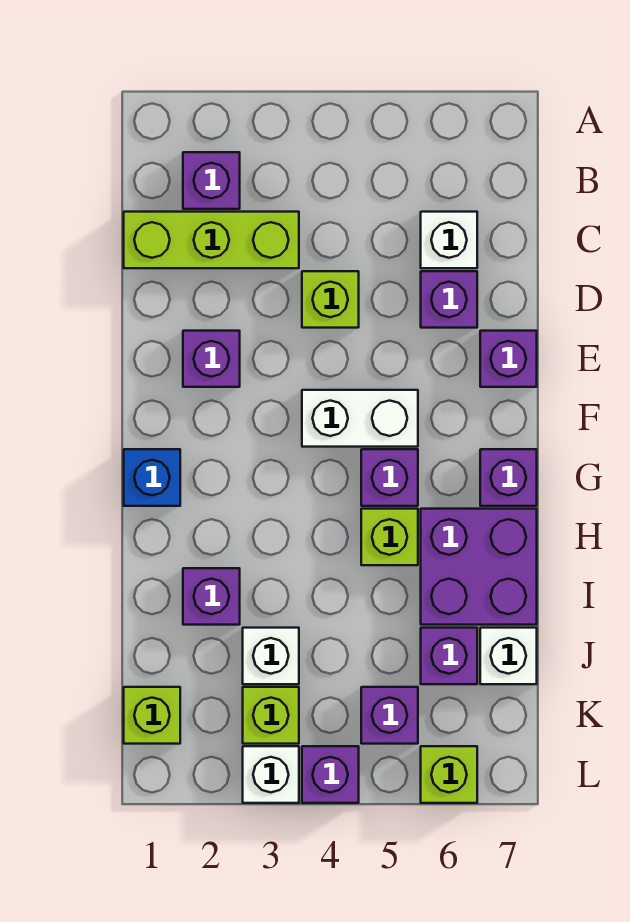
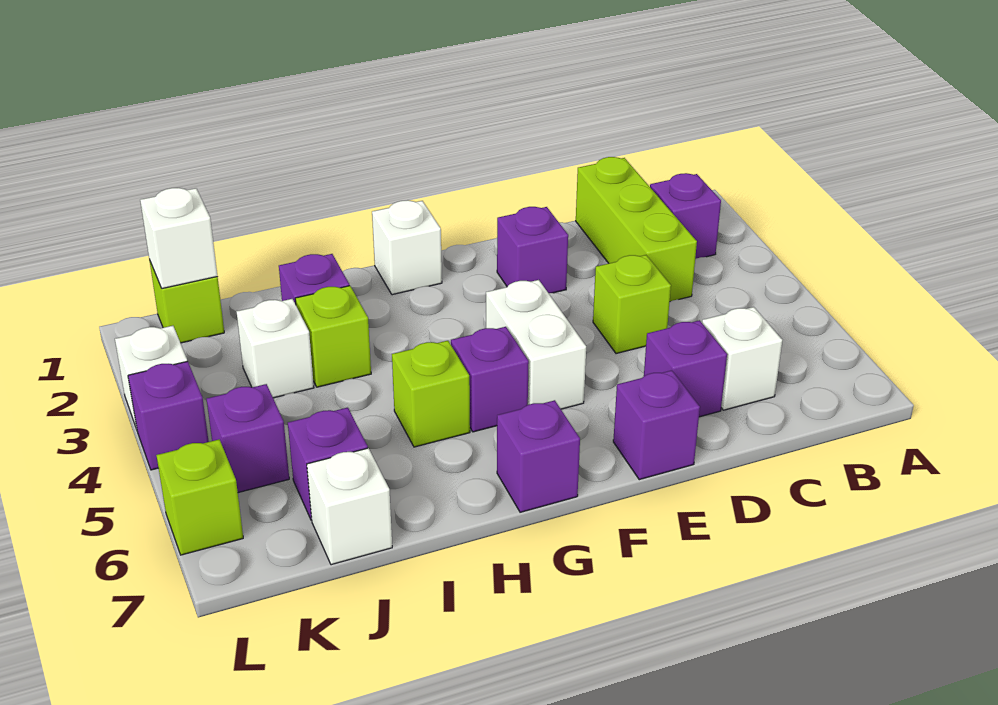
blue 1x1 brick [124,449,180,506] -> white 1x1 brick [372,200,442,295]
purple 2x2 brick [421,509,537,625] -> none
none -> white 1x1 brick [140,188,218,289]
lime 1x1 brick [243,687,299,744] -> lime 1x1 brick moved to [295,286,371,387]

